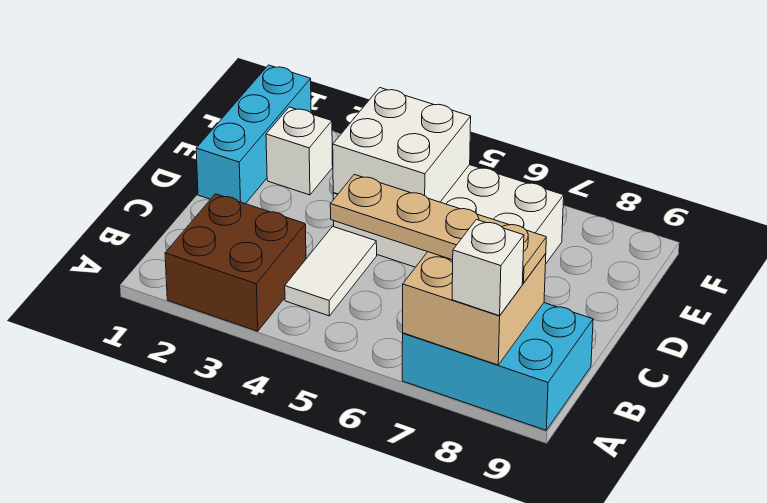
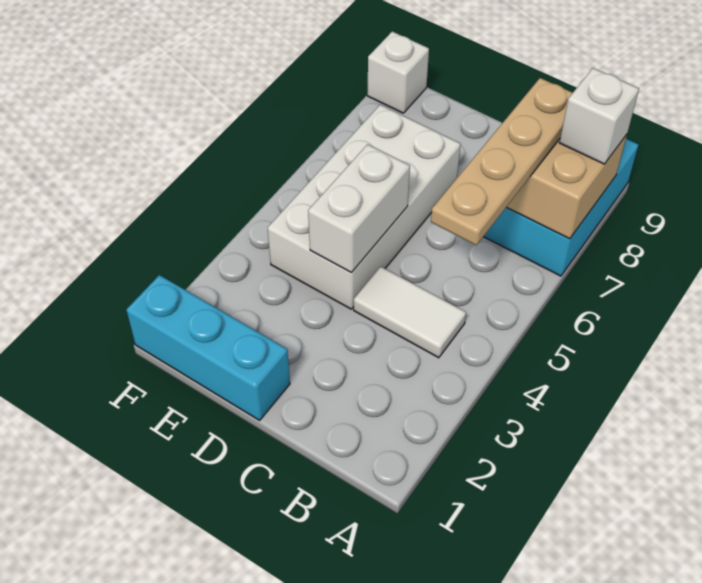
brown 2x2 brick [165,194,306,331] -> none
white 2x2 brick [332,88,471,202] -> white 1x2 brick [308,144,410,273]
white 1x1 brick [266,107,333,195] -> white 1x1 brick moved to [367,31,429,113]

